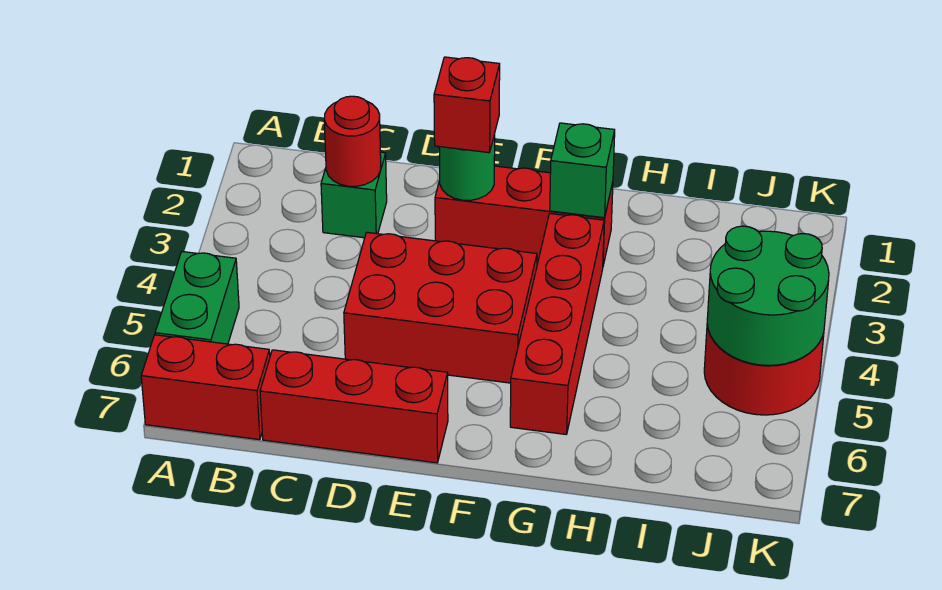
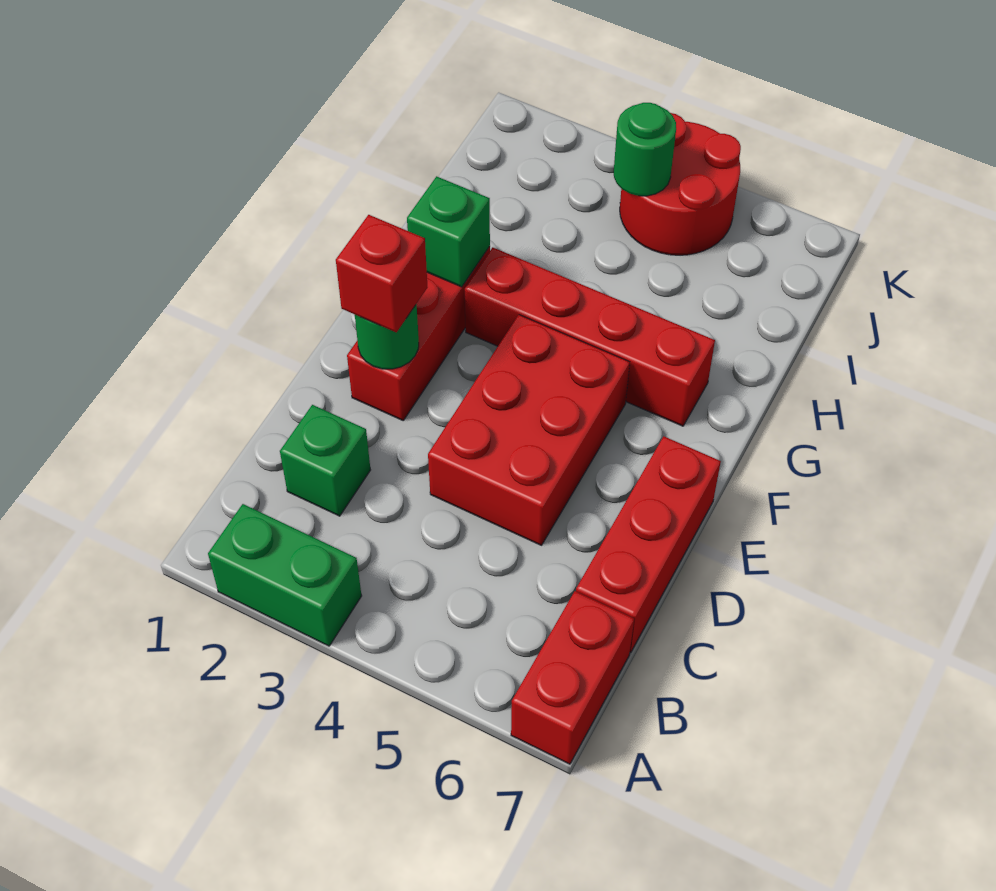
green 1x2 brick [155,252,239,344] -> green 1x2 brick moved to [208,504,362,646]
red 1x1 round brick [324,96,381,186] -> none
green 2x2 round brick [707,226,829,365] -> green 1x1 round brick [614,103,676,196]

